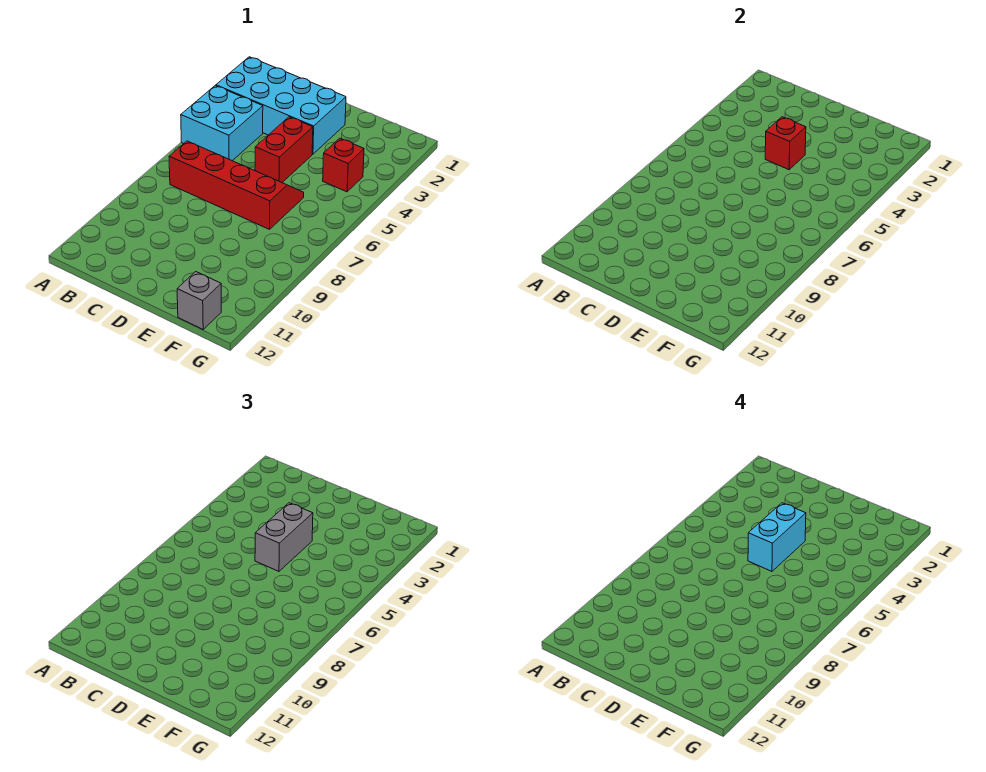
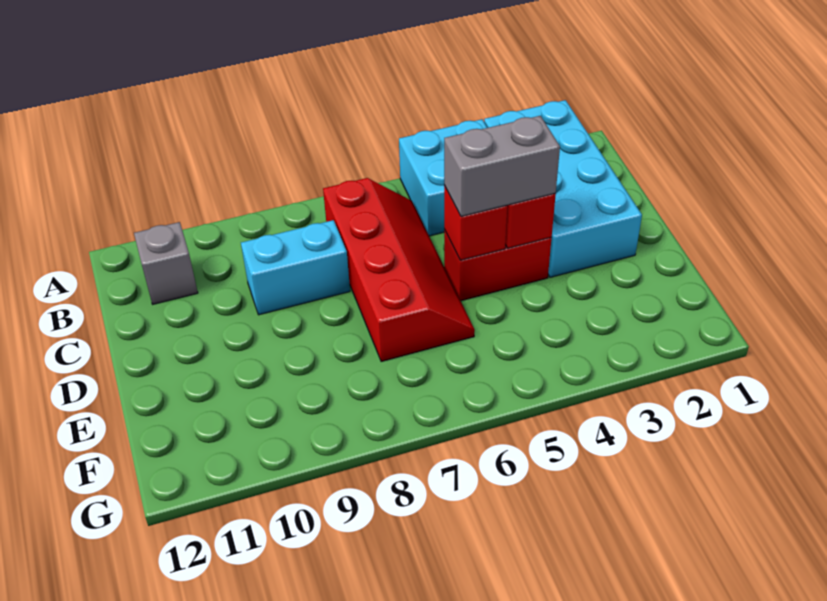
cyan 1x2 brick [748,503,806,571] -> cyan 1x2 brick moved to [241,220,350,315]
red 1x1 brick [323,138,364,192] -> red 1x1 brick moved to [444,185,507,260]
grey 1x1 brick [177,272,221,329] -> grey 1x1 brick moved to [134,222,198,304]

